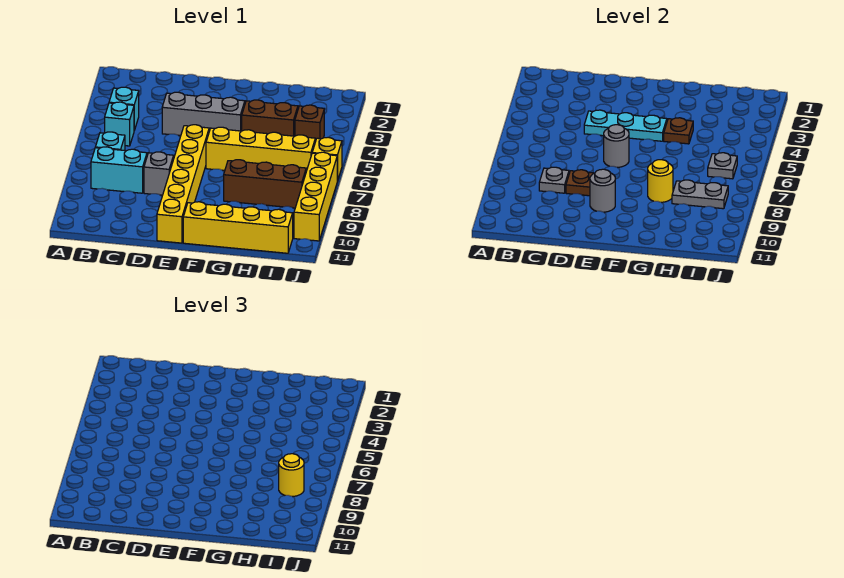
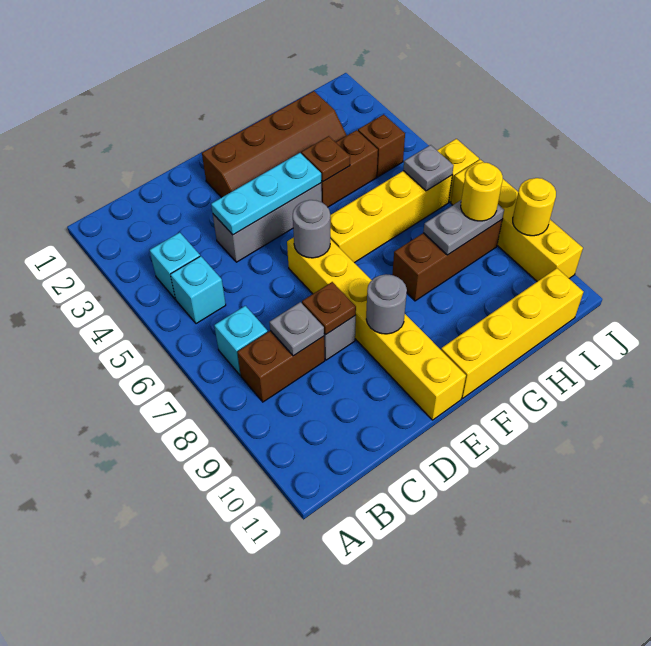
cyan 1x2 brick [91,147,147,193] -> brown 1x2 brick [237,331,325,402]
none -> brown 2x4 slope [202,91,347,198]
yellow 1x1 round brick [648,160,673,202] -> yellow 1x1 round brick moved to [513,178,556,236]

